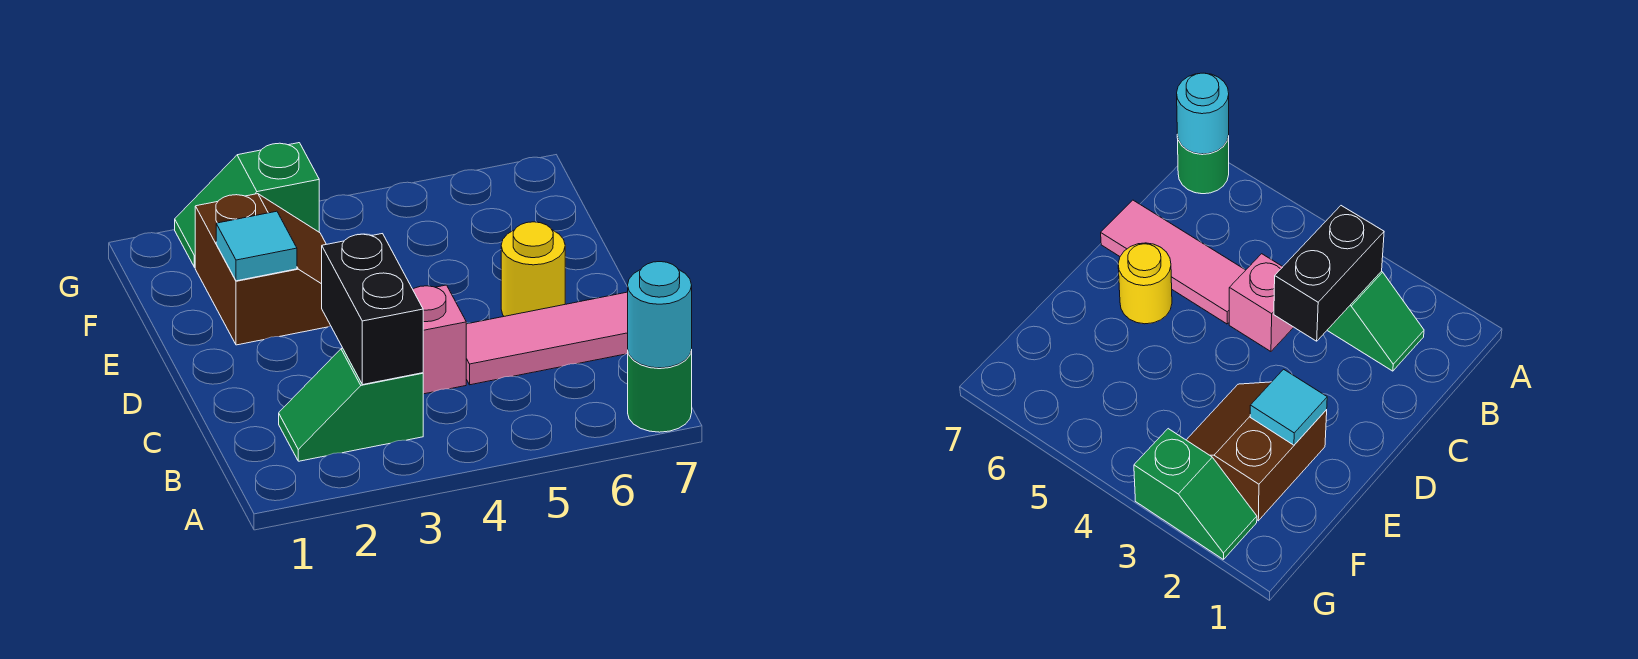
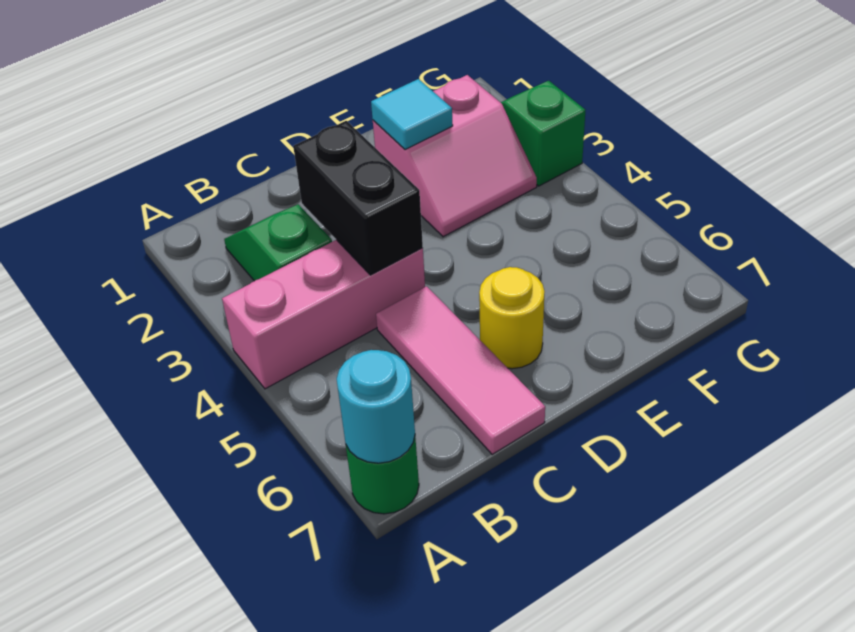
black 1x2 brick [322,234,423,385] -> black 1x2 brick turned to [293,121,423,275]
pink 1x1 brick [413,285,466,394] -> pink 1x3 brick [222,240,425,389]
brown 2x2 slope [195,194,331,345] -> pink 2x2 slope [373,75,537,237]

